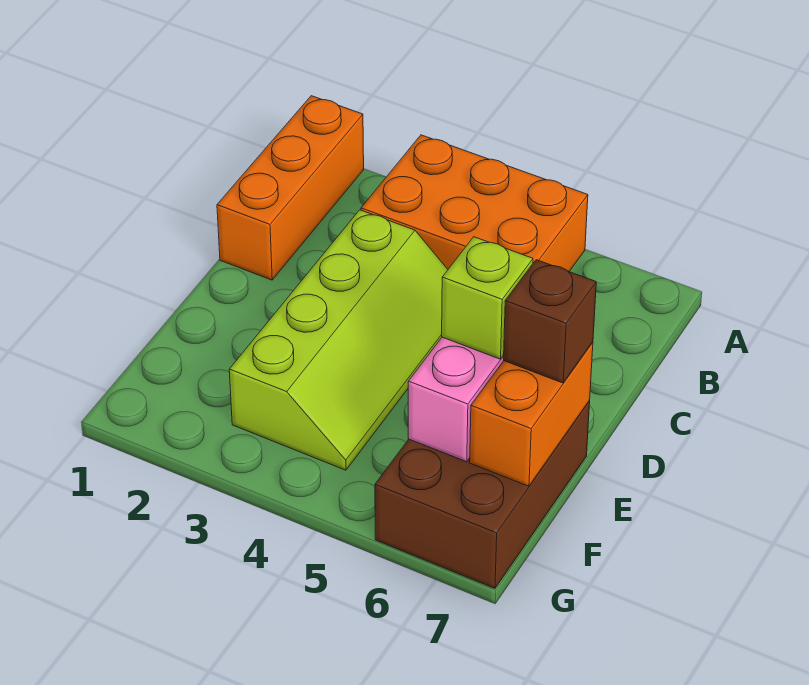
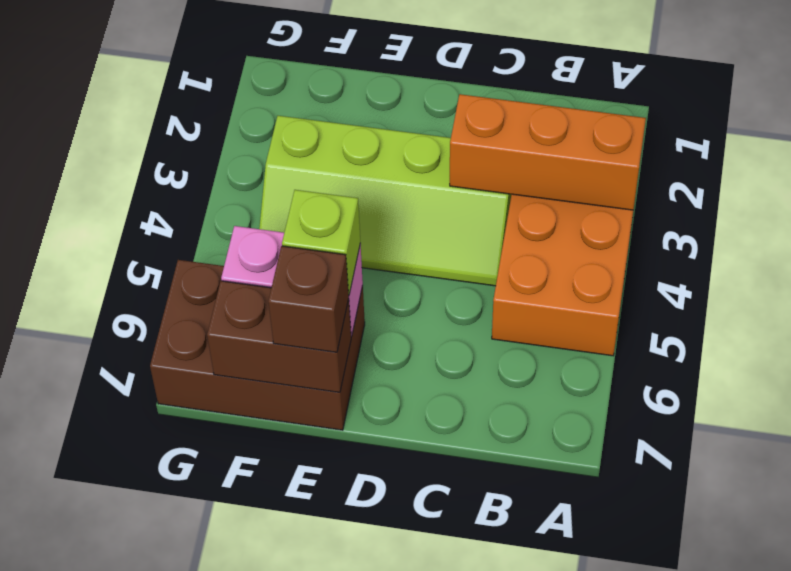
orange 1x3 brick [217,96,364,280] -> orange 1x3 brick moved to [450,94,646,210]
orange 1x2 brick [470,342,593,486] -> brown 1x2 brick [207,281,351,392]

